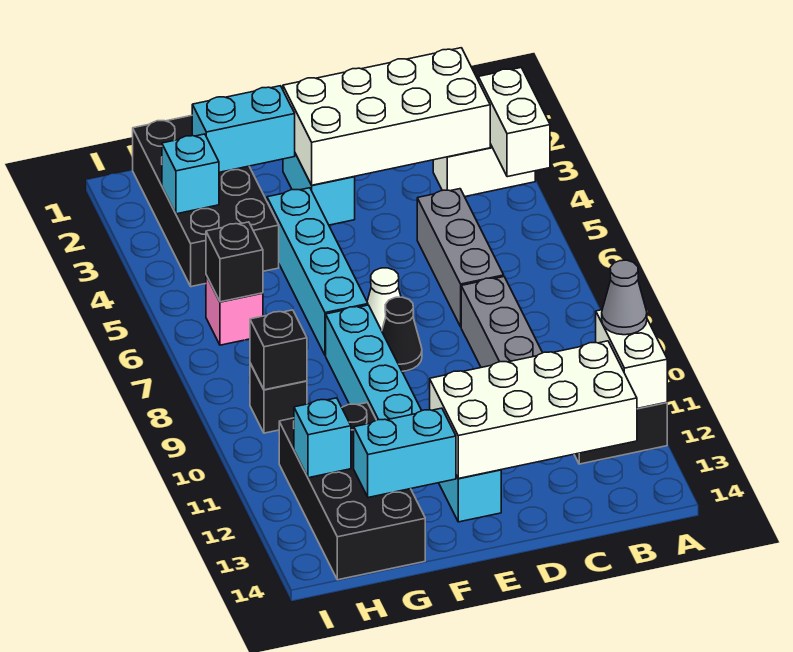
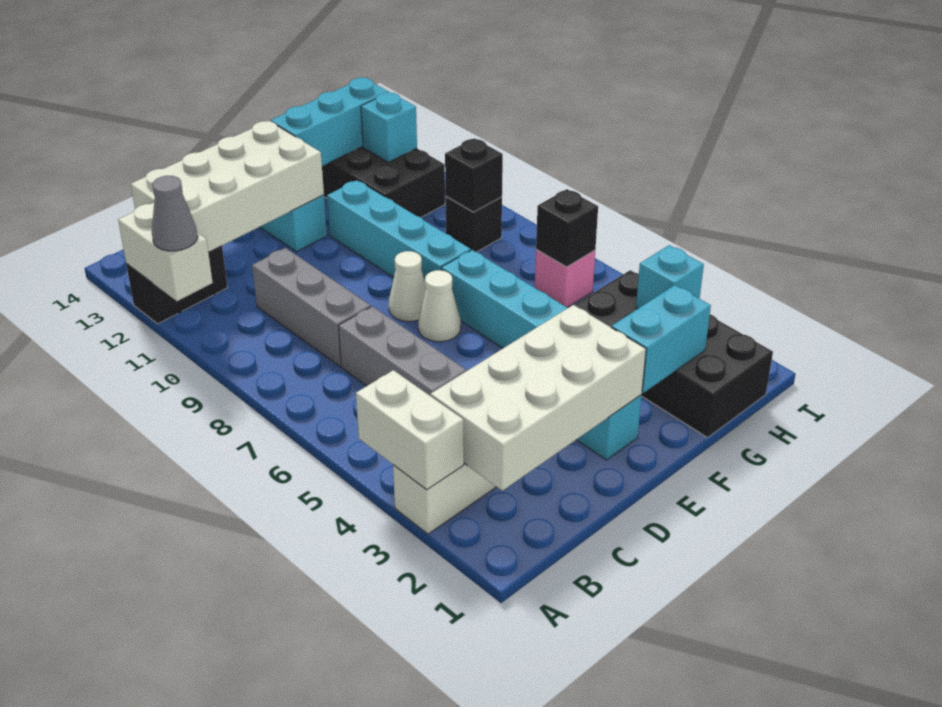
black 1x1 cone [382,297,422,371] -> white 1x1 cone [389,251,426,321]
cyan 1x2 brick [354,408,456,497] -> cyan 1x3 brick [271,78,389,166]

